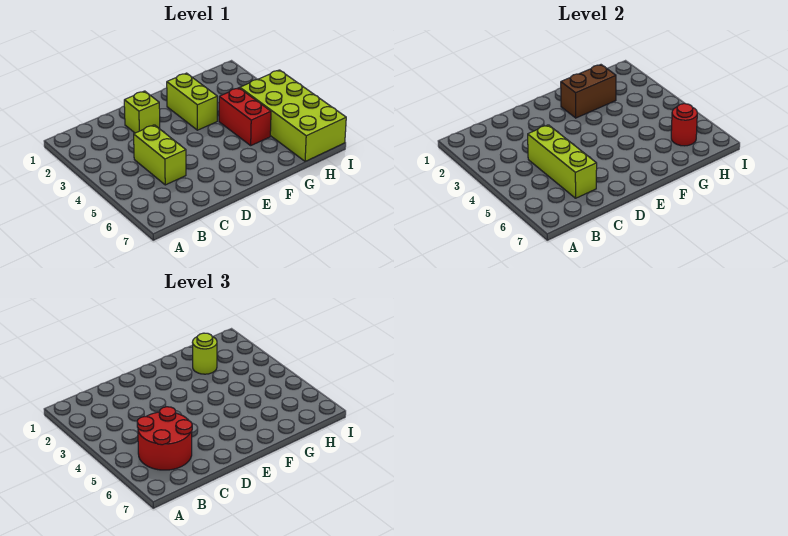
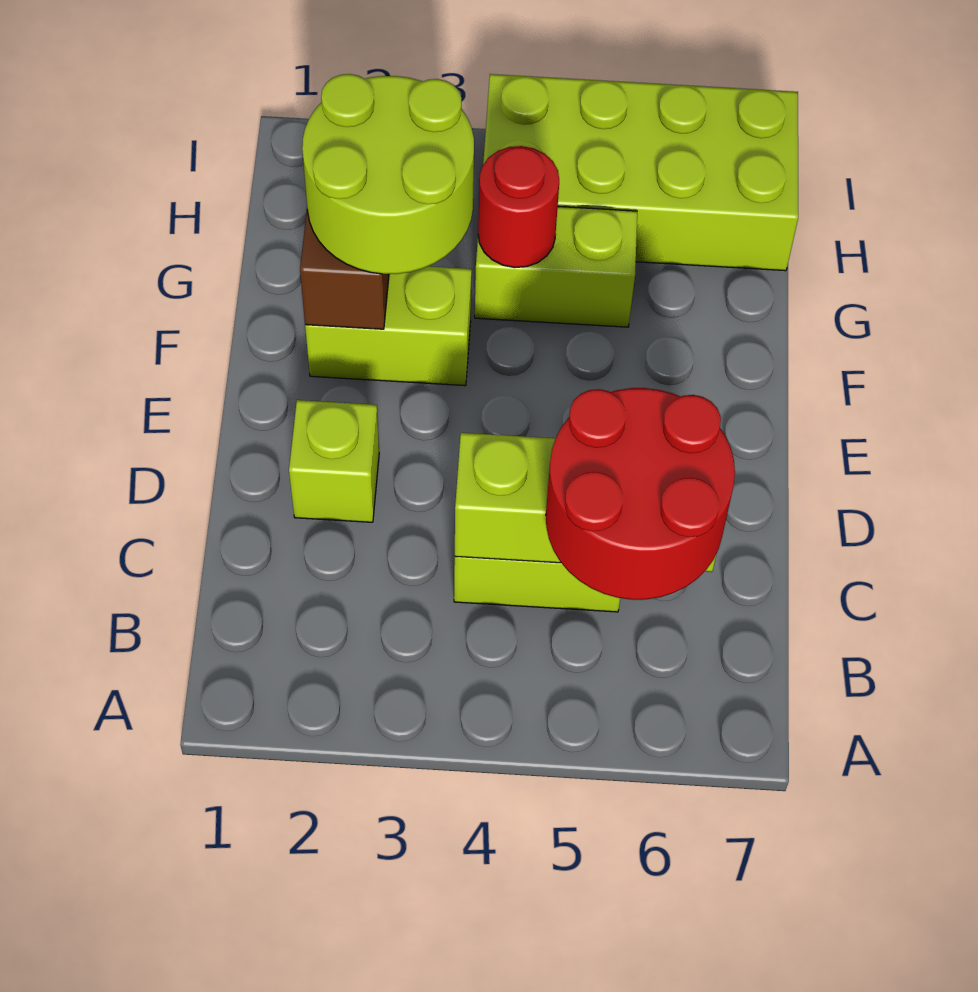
lime 1x1 round brick [192,333,217,374] -> lime 2x2 round brick [302,74,474,274]
red 1x2 brick [219,88,271,145] -> lime 1x2 brick [475,207,637,327]
red 1x1 round brick [671,104,697,146] -> red 1x1 round brick moved to [478,146,559,268]

